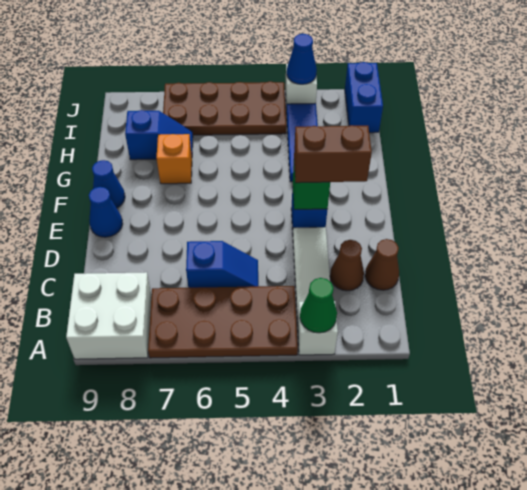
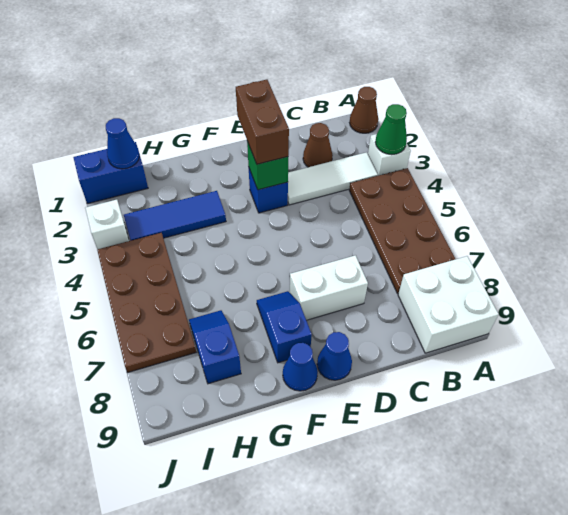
brown 1x1 cone [365,239,399,290] -> brown 1x1 cone moved to [350,87,378,133]
blue 1x2 slope [186,241,258,288] -> blue 1x2 slope moved to [257,291,312,363]
none -> white 1x2 brick [290,255,368,320]
orange 1x1 brick [157,134,192,184] -> none
blue 1x1 cone [287,34,317,84] -> blue 1x1 cone moved to [106,118,139,169]

